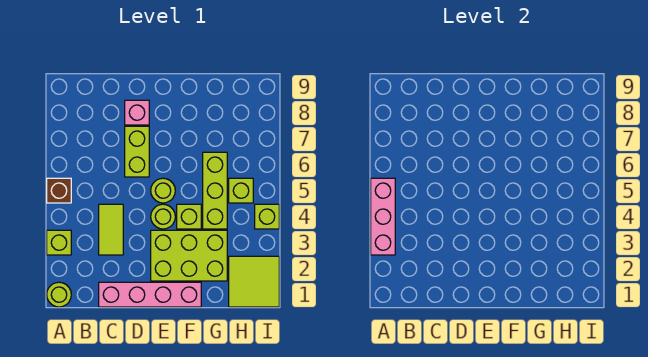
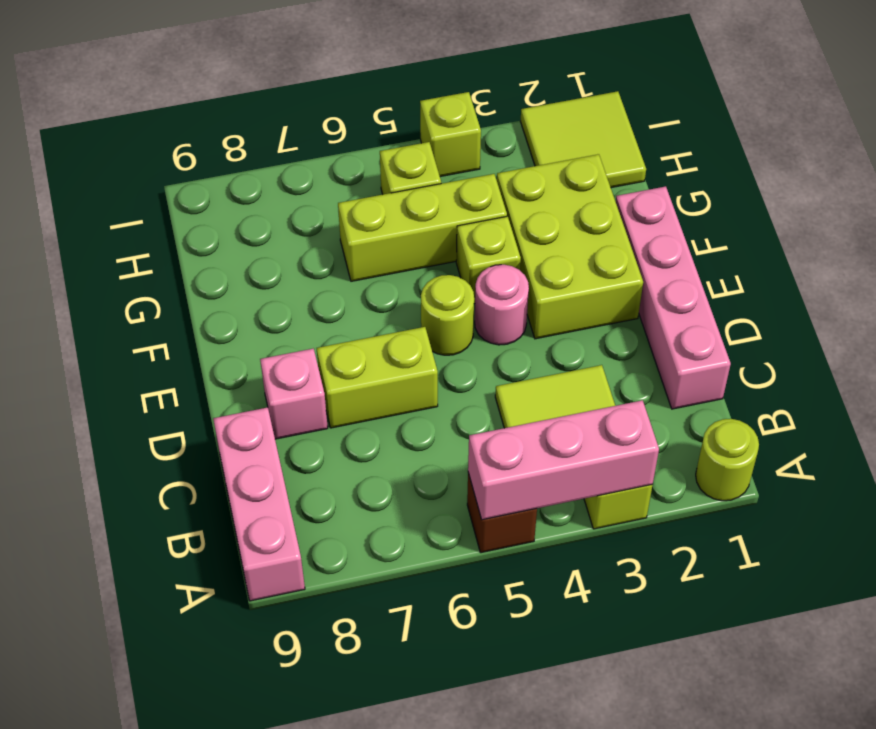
none -> pink 1x3 brick [213,407,305,601]
lime 1x1 round brick [151,204,175,229] -> pink 1x1 round brick [475,265,529,345]

